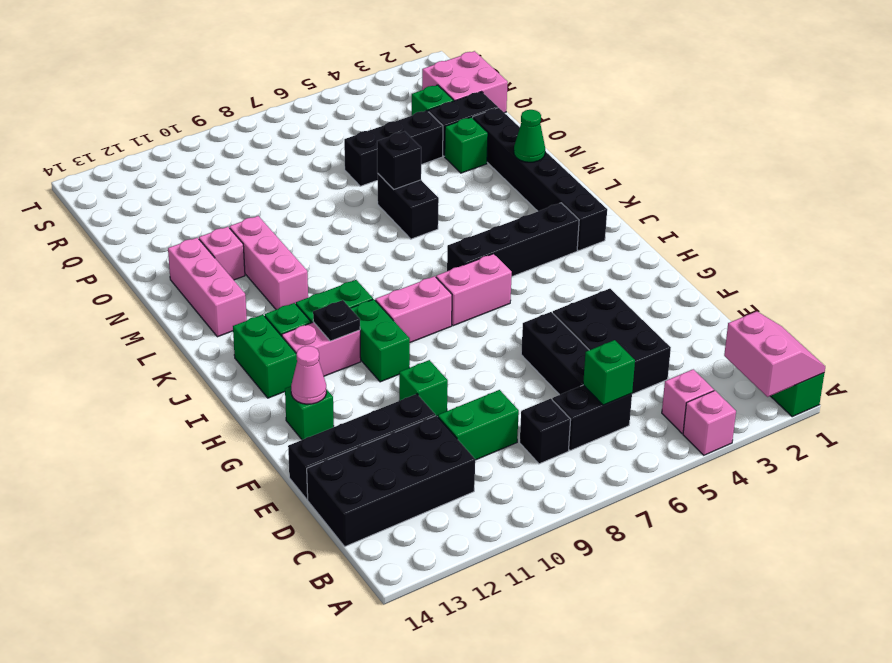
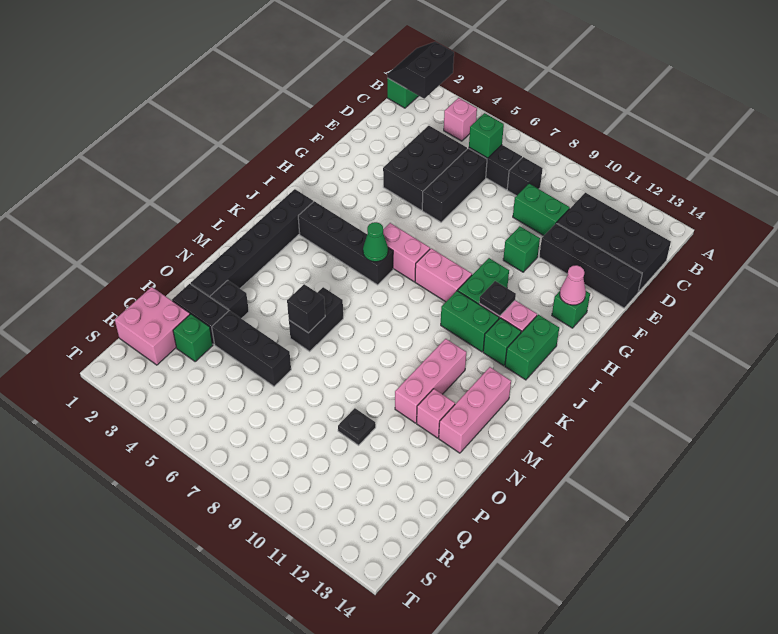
pink 2x2 slope [724,311,825,397] -> black 2x2 slope [387,42,454,99]
pink 1x1 brick [683,391,736,455] -> none
green 1x1 cone [514,110,545,162] -> green 1x1 cone moved to [363,222,388,262]
green 1x1 brick [445,117,488,173] -> black 1x1 brick [210,280,249,319]
none -> black 1x1 plate [338,408,376,445]

